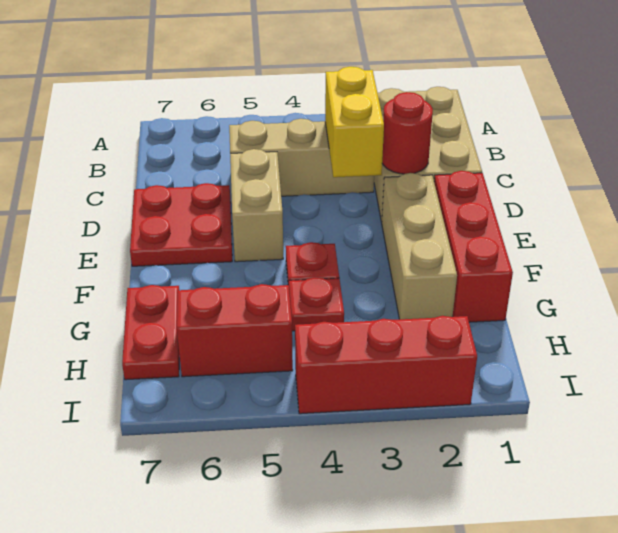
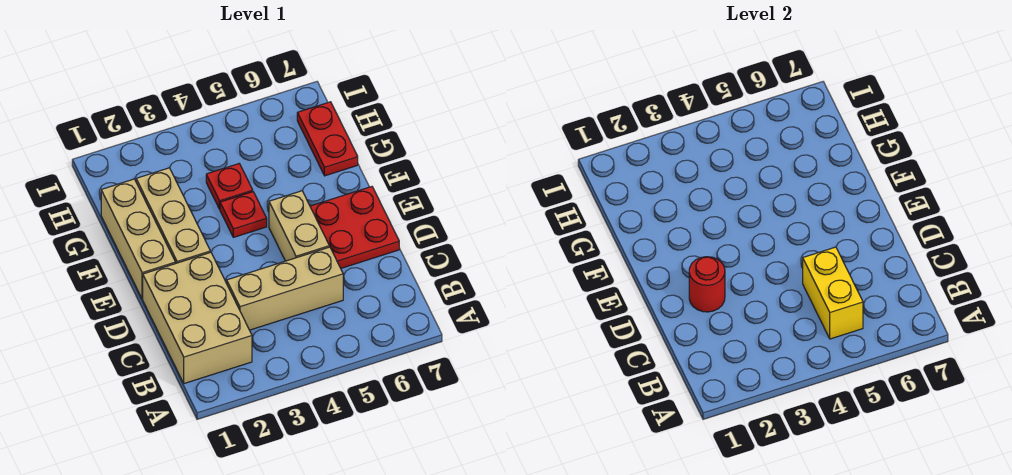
yellow 1x2 brick [325,67,384,177] -> yellow 1x2 brick moved to [803,247,863,339]
red 1x3 brick [434,171,513,322] -> tan 1x3 brick [101,179,175,299]
red 1x2 brick [177,284,293,377] -> none
red 1x3 brick [295,316,477,414] -> none

